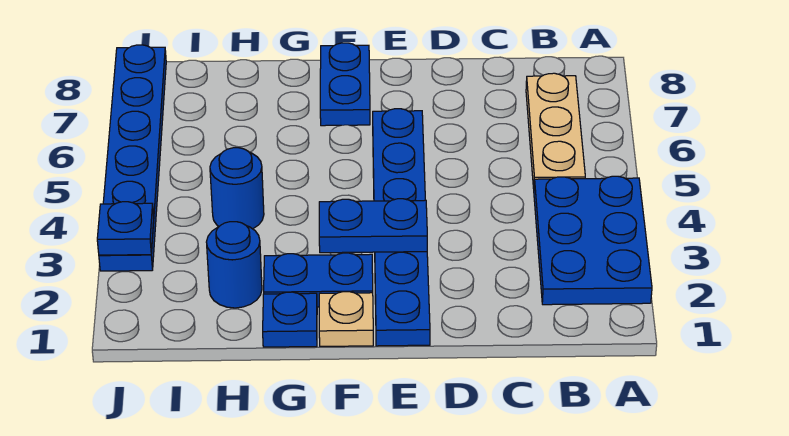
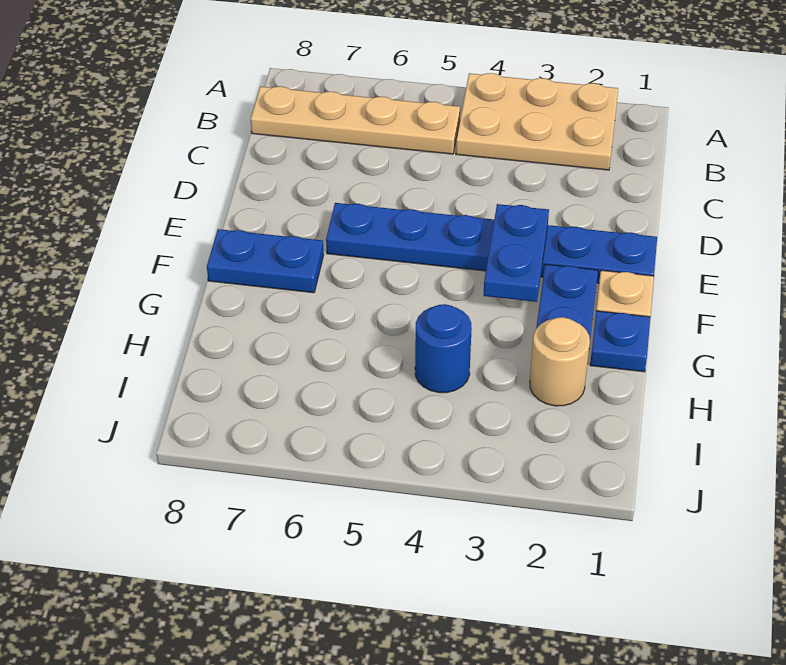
blue 2x3 plate [534,176,652,305] -> tan 2x3 plate [456,73,618,170]
tan 1x3 plate [526,73,585,189] -> tan 1x4 plate [251,86,460,154]
blue 1x1 round brick [207,222,262,308] -> tan 1x1 round brick [530,317,590,406]
blue 1x6 plate [99,45,166,271] -> none
blue 1x1 plate [97,202,154,255] -> none

